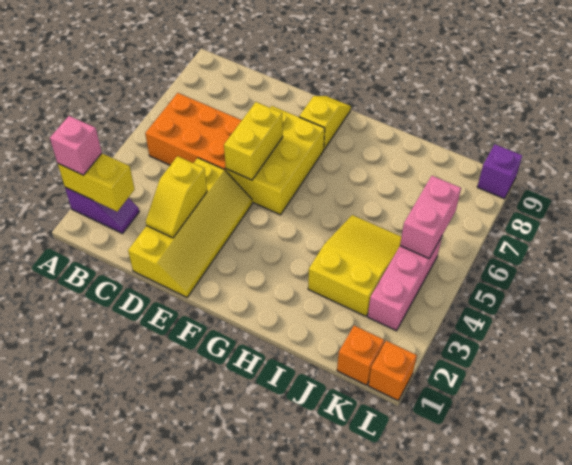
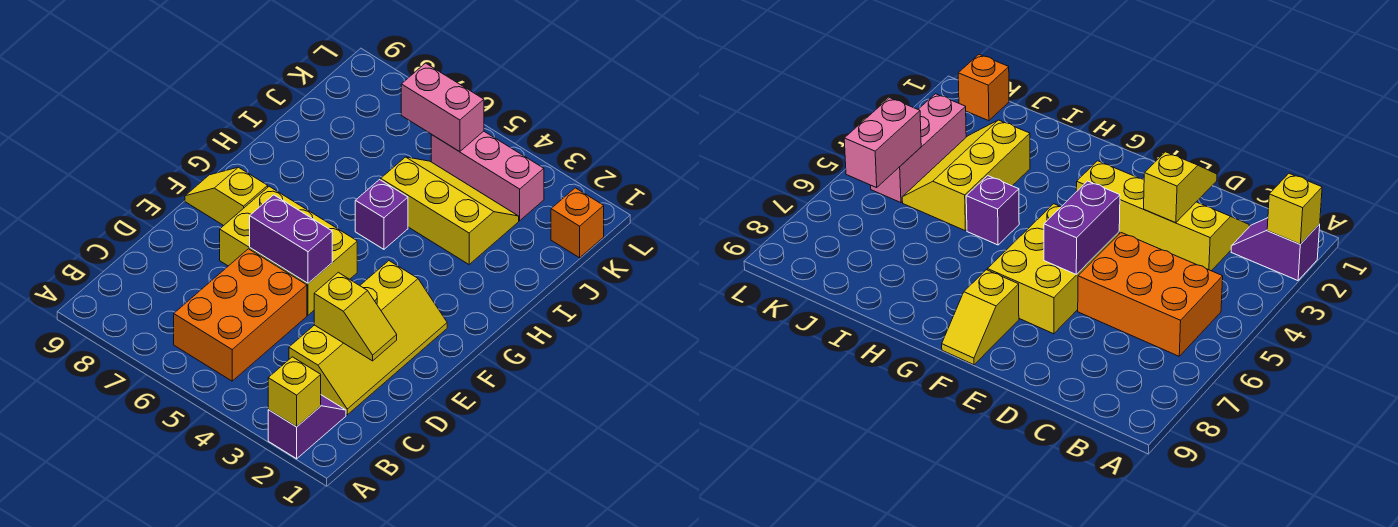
yellow 1x2 brick [58,154,135,211] -> yellow 1x1 brick [268,357,321,427]
pink 1x1 brick [50,116,102,175] -> none
yellow 2x4 slope [128,158,253,297] -> yellow 2x4 slope turned to [289,261,447,415]
yellow 1x2 brick [224,102,283,180] -> purple 1x2 brick [250,195,332,283]
yellow 2x3 slope [308,215,401,316] -> yellow 2x3 slope turned to [381,157,519,264]
orange 1x1 brick [368,341,417,401] -> none
purple 1x1 brick [477,144,522,199] -> purple 1x1 brick moved to [355,180,408,249]

